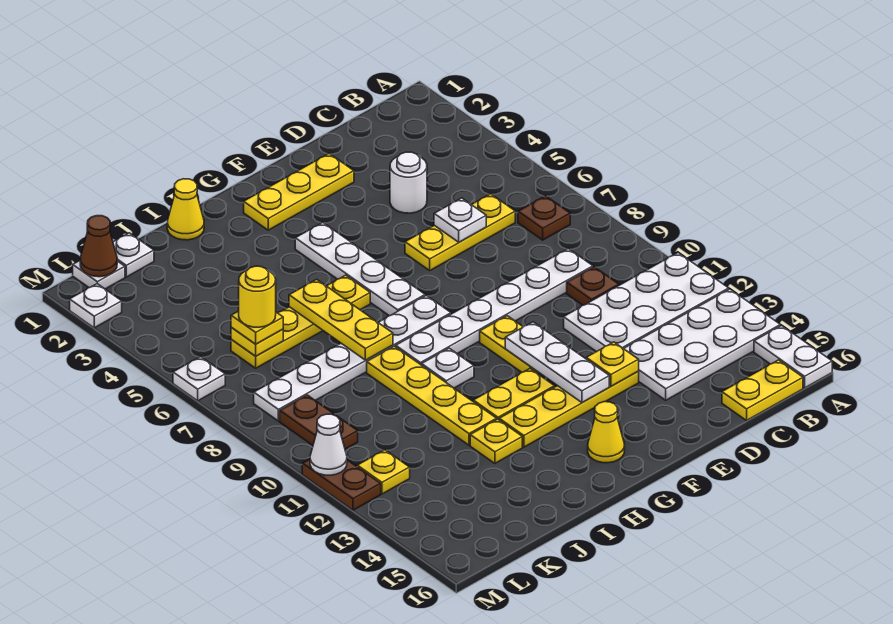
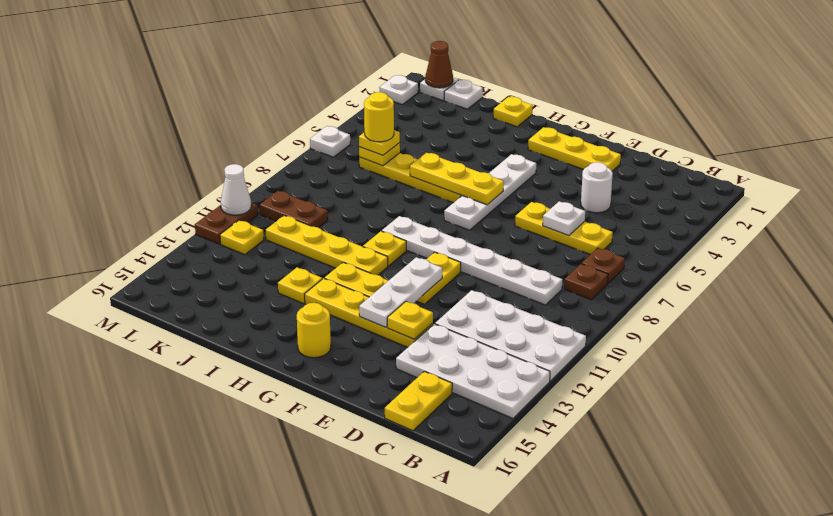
white 1x2 plate [754,326,832,388] -> none
yellow 1x2 plate [722,360,803,421] -> yellow 1x2 plate turned to [385,371,452,431]
brown 1x1 plate [567,267,619,305] -> brown 1x1 plate moved to [564,264,608,300]
white 1x6 plate [254,295,451,421] -> none
yellow 1x1 cone [588,402,625,463] -> yellow 1x1 round brick [297,303,331,358]
white 1x1 plate [422,348,474,388] -> yellow 1x1 plate [363,231,406,266]
yellow 1x1 cone [167,179,204,240] -> yellow 1x1 plate [493,97,533,127]
yellow 1x3 plate [289,279,393,360] -> yellow 1x3 plate turned to [410,153,504,205]
yellow 1x4 plate [367,346,497,445] -> yellow 1x4 plate turned to [266,215,388,275]
brown 1x2 plate [280,395,358,449] -> brown 1x2 plate turned to [260,191,328,228]

